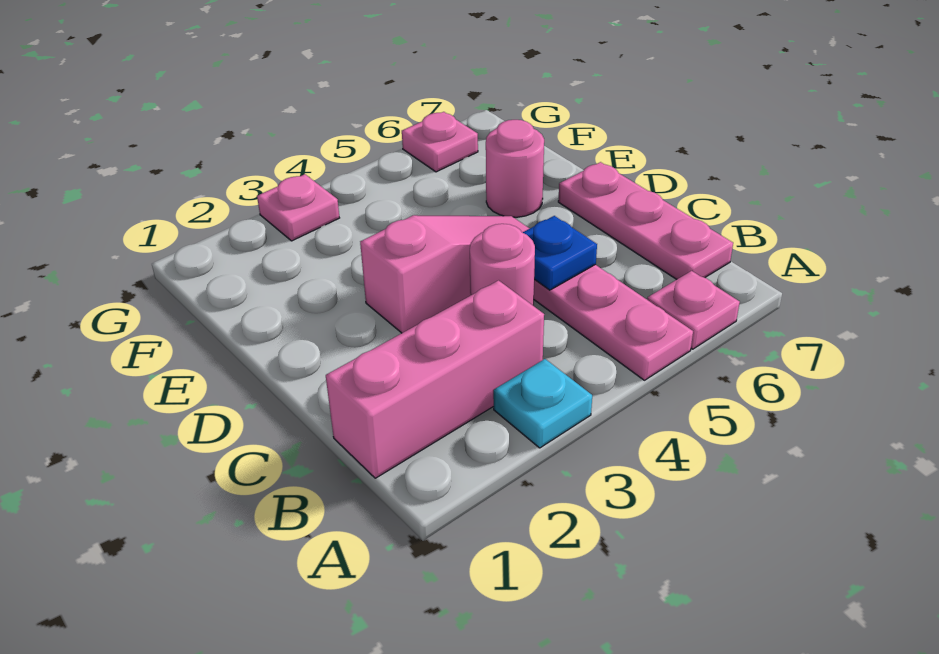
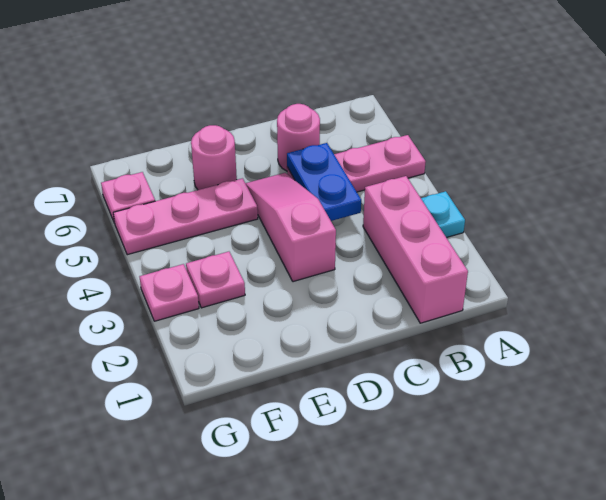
pink 1x1 plate [647,271,740,349] -> pink 1x1 plate moved to [186,252,245,308]
pink 1x3 plate [558,162,733,280] -> pink 1x3 plate moved to [113,178,258,255]
pink 1x1 round brick [470,224,535,306] -> pink 1x1 round brick moved to [277,104,320,171]
blue 1x1 plate [523,216,597,290] -> blue 1x2 plate [287,143,361,221]

